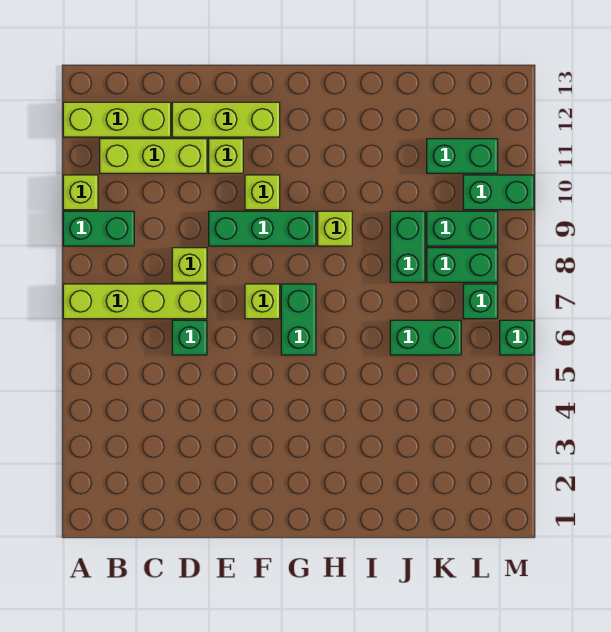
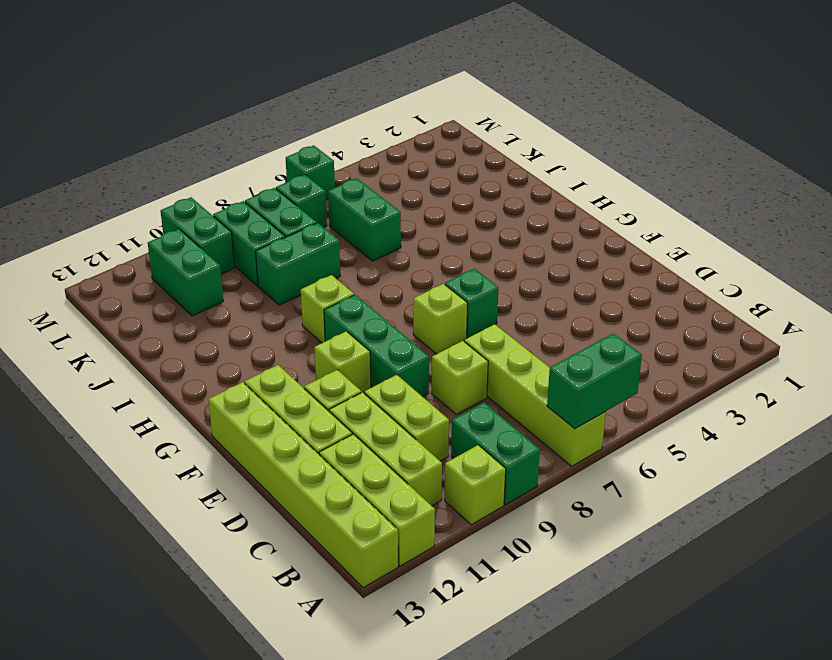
none -> lime 1x6 brick [208,382,398,588]
none -> lime 1x2 brick [364,375,449,461]
green 1x1 brick [172,320,207,355] -> green 1x1 brick moved to [445,269,499,338]
green 1x2 brick [281,284,316,355] -> green 1x2 brick moved to [547,333,642,429]

